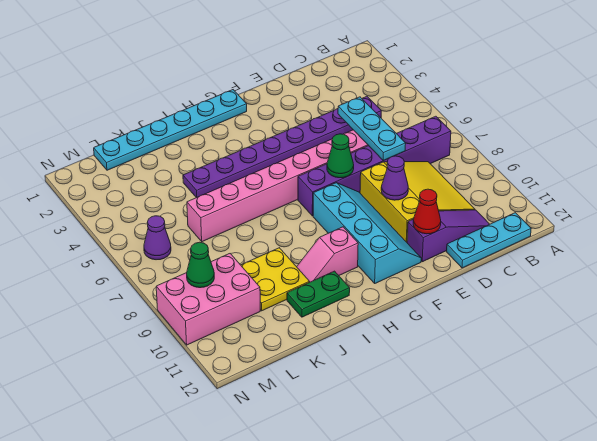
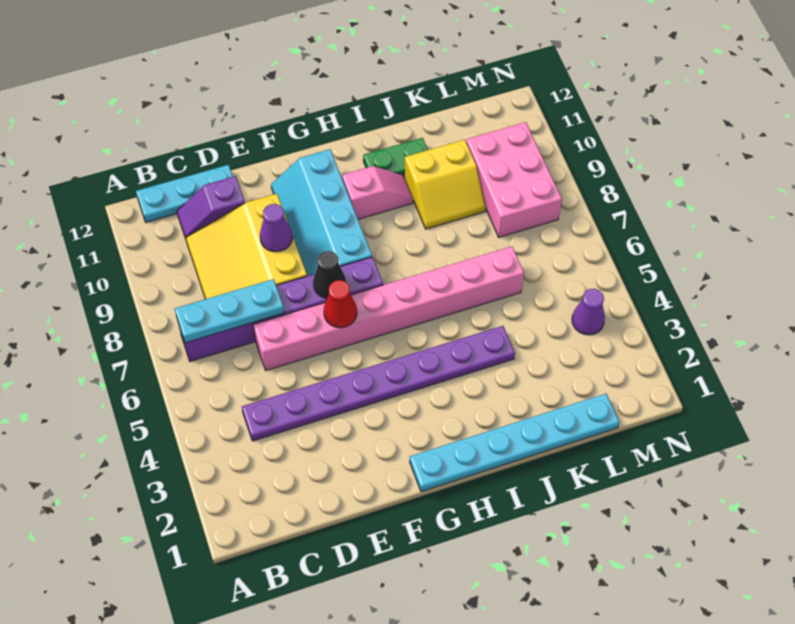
purple 1x3 slope [407,210,489,262] -> purple 1x2 slope [177,176,245,238]
cyan 1x3 plate [338,97,406,161] -> cyan 1x3 plate turned to [175,279,284,343]
red 1x1 cone [413,189,441,234] -> red 1x1 cone moved to [324,280,357,328]
green 1x1 cone [327,134,354,178] -> black 1x1 cone [313,251,346,298]
yellow 2x2 plate [241,248,310,311] -> yellow 2x2 slope [404,140,486,229]
pink 2x3 brick [156,254,260,345] -> pink 2x3 brick turned to [466,122,562,237]
purple 1x1 cone [144,216,171,260] -> purple 1x1 cone moved to [572,289,605,335]
green 1x1 cone [187,242,214,288] -> none

